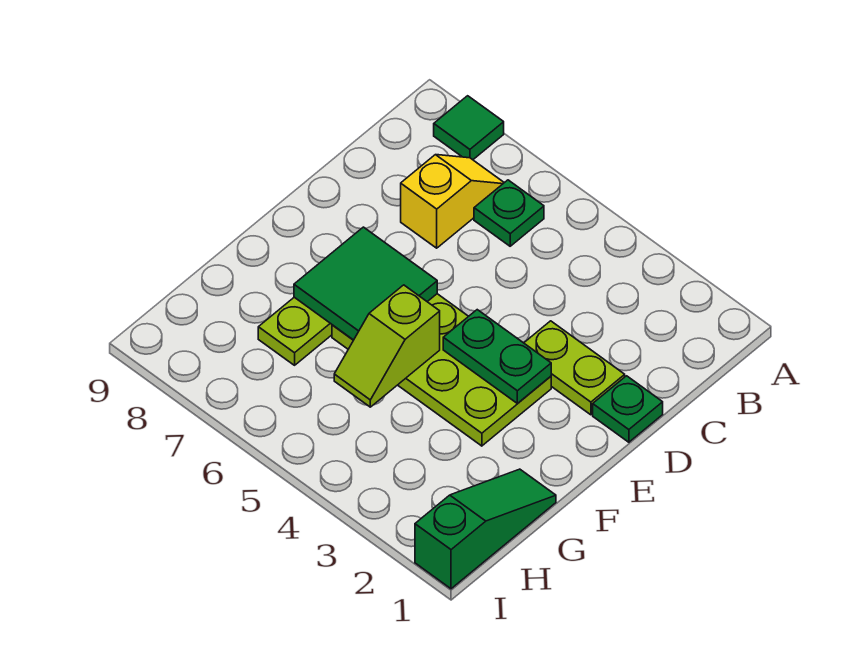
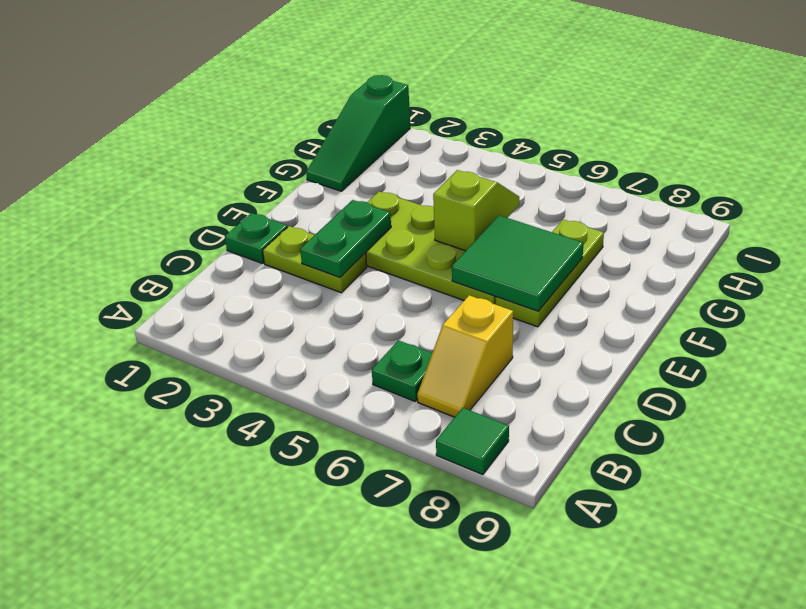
green 1x2 plate [443,310,551,404] -> green 1x2 plate turned to [300,200,391,277]

